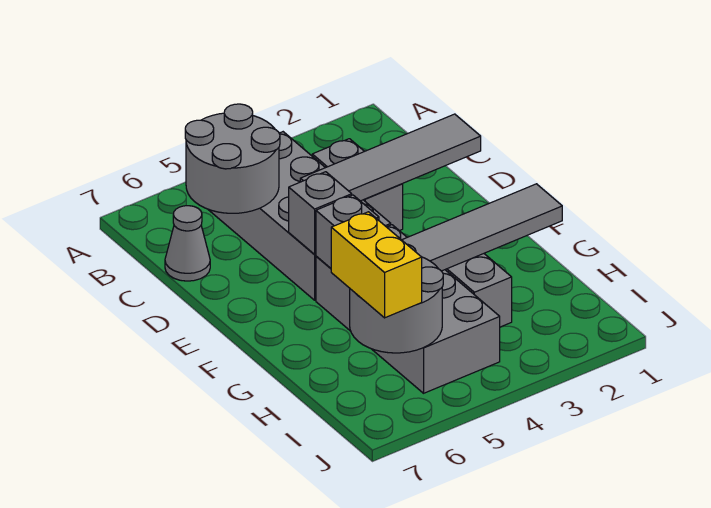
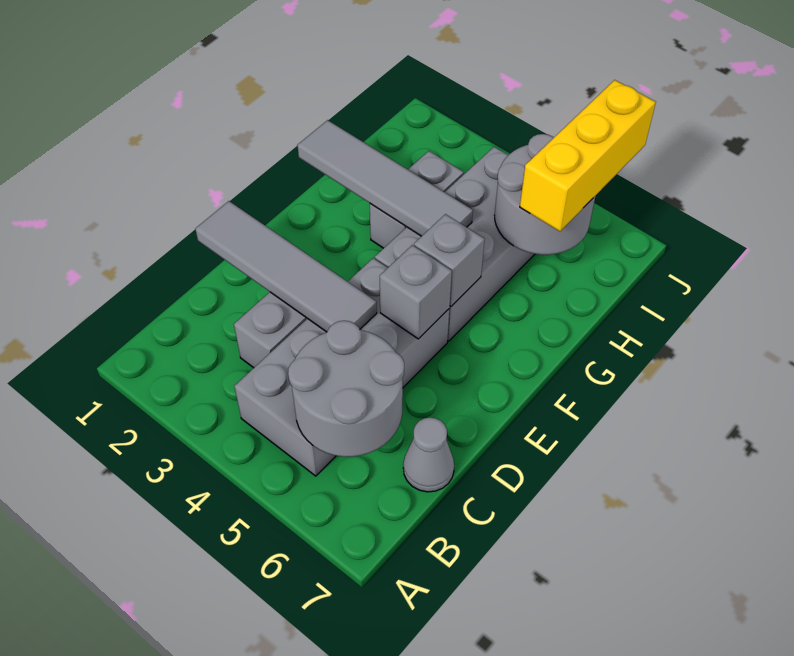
yellow 1x2 brick [331,212,422,318] -> yellow 1x3 brick [520,80,656,231]

